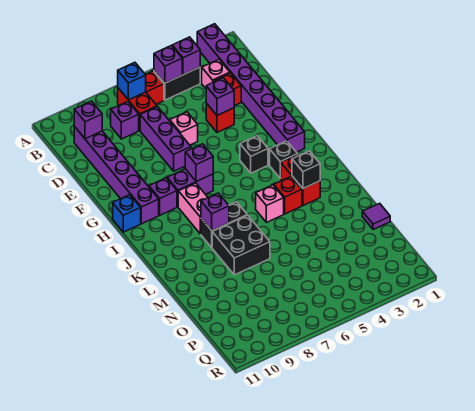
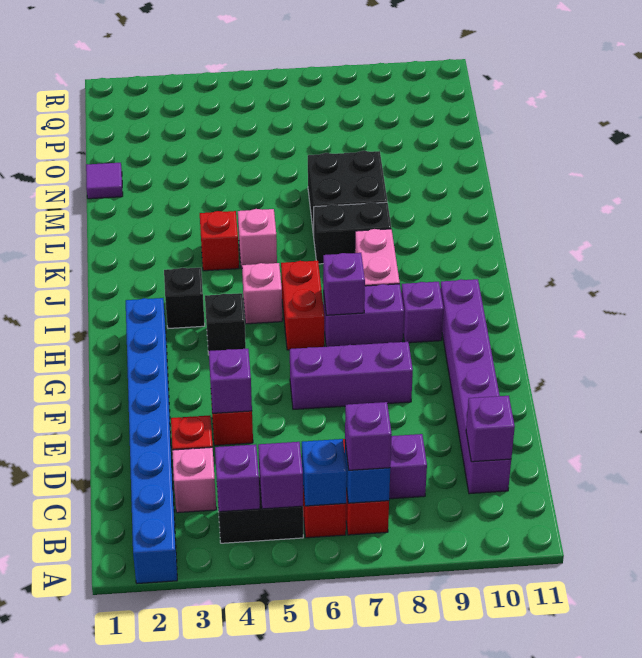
purple 1x8 brick [197,24,305,152] -> blue 1x8 brick [126,298,177,584]
purple 1x3 brick [140,107,191,171] -> purple 1x3 brick turned to [290,342,413,409]
pink 1x1 brick [170,112,198,145] -> pink 1x1 brick moved to [242,263,282,324]
blue 1x1 brick [113,195,141,232] -> blue 1x1 brick moved to [302,439,347,506]
red 1x2 brick [280,155,320,206] -> red 1x2 brick moved to [281,260,324,350]
black 1x1 brick [292,151,320,188] -> none
purple 1x1 brick [201,193,229,230] -> purple 1x1 brick moved to [345,402,392,470]

